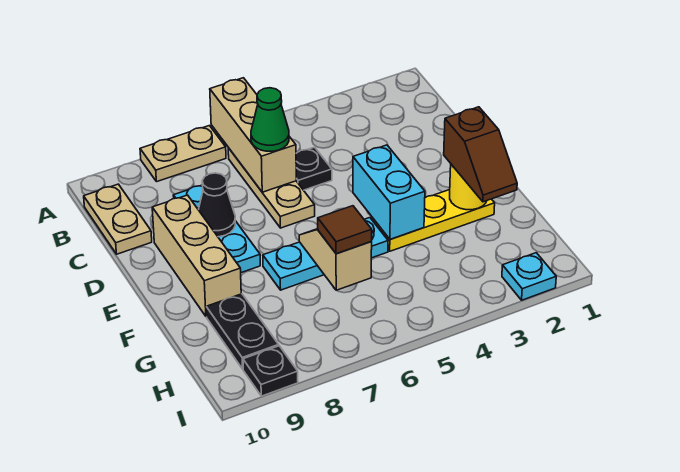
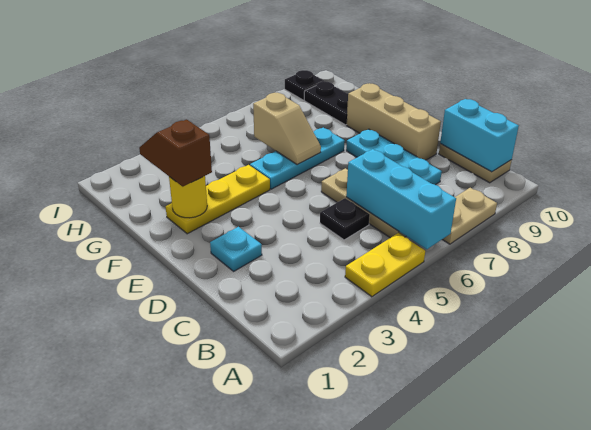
none -> yellow 1x2 plate [345,233,425,297]
tan 1x3 brick [210,78,296,192] -> cyan 1x3 brick [346,149,456,249]
green 1x1 cone [251,88,289,151] -> none
black 1x1 cone [199,173,235,237] -> none
cyan 1x2 brick [353,145,425,239] -> cyan 1x2 brick moved to [440,99,519,172]
brown 1x1 tile [318,206,372,254] -> none
cyan 1x1 plate [502,253,556,300] -> cyan 1x1 plate moved to [210,227,262,271]

